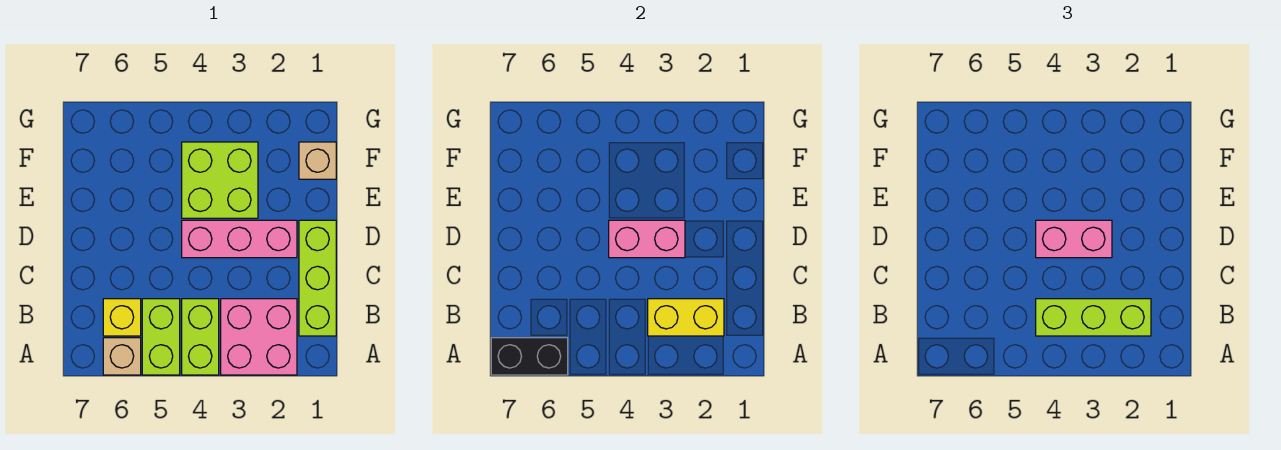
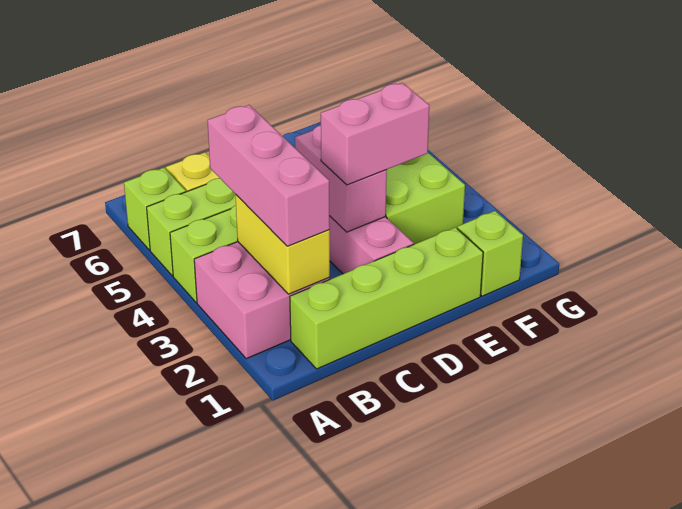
tan 1x1 brick [103,338,141,375] -> lime 1x1 brick [124,168,186,250]
black 1x2 brick [491,338,568,375] -> none
lime 1x3 brick [299,220,336,336] -> lime 1x4 brick [290,227,483,369]
lime 1x3 brick [1036,299,1151,336] -> pink 1x3 brick [207,105,330,246]
pink 1x2 brick [1036,220,1112,258] -> pink 1x2 brick turned to [321,83,429,185]
tan 1x1 brick [299,142,336,179] -> lime 1x1 brick [457,211,523,296]

